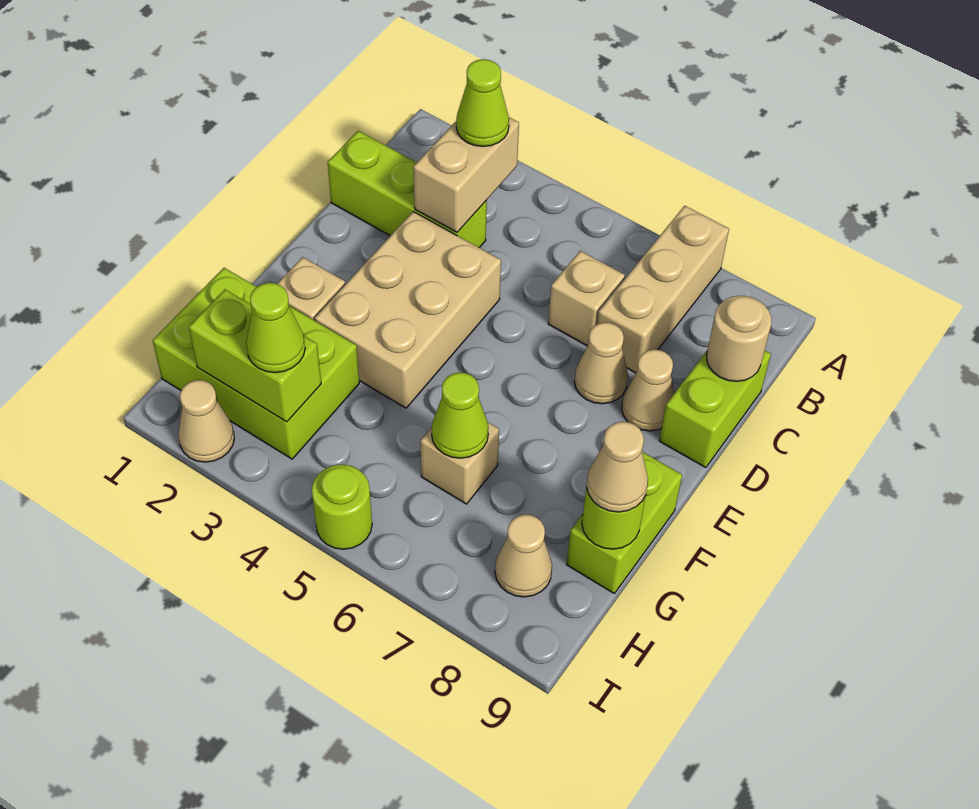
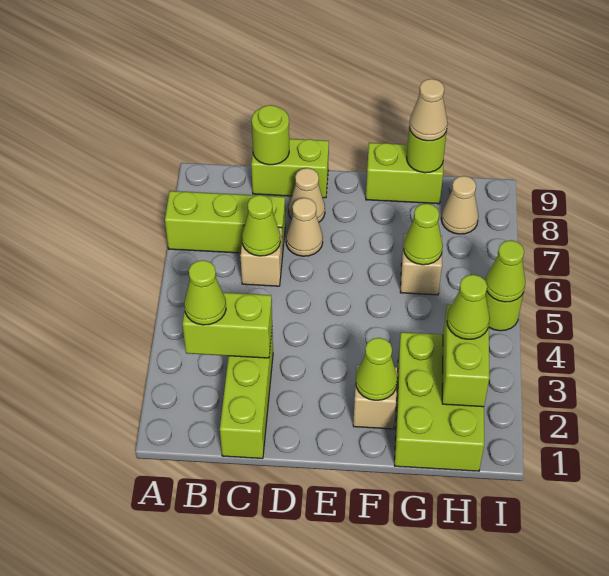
tan 1x3 brick [597,206,729,373] -> lime 1x3 brick [165,191,285,254]
tan 1x2 brick [413,117,519,232] -> lime 1x2 brick [183,293,272,358]
none -> lime 1x1 cone [242,195,280,256]
tan 1x1 round brick [707,296,772,381] -> lime 1x1 round brick [252,105,289,165]
tan 2x3 brick [315,212,501,408] -> none
none -> lime 1x1 cone [356,338,397,400]
tan 1x1 cone [178,380,234,462] -> none
none -> lime 1x1 cone [486,240,525,302]

